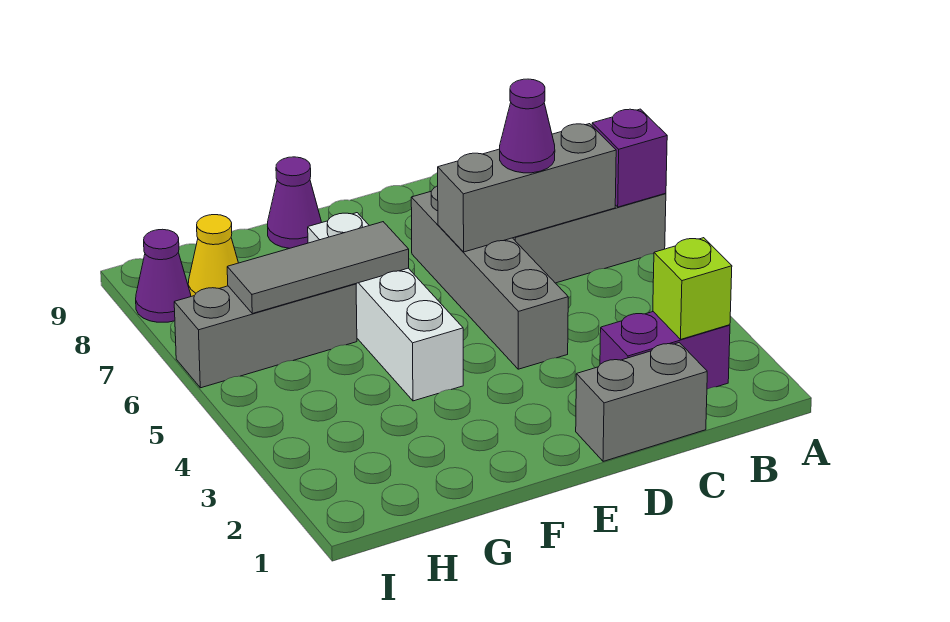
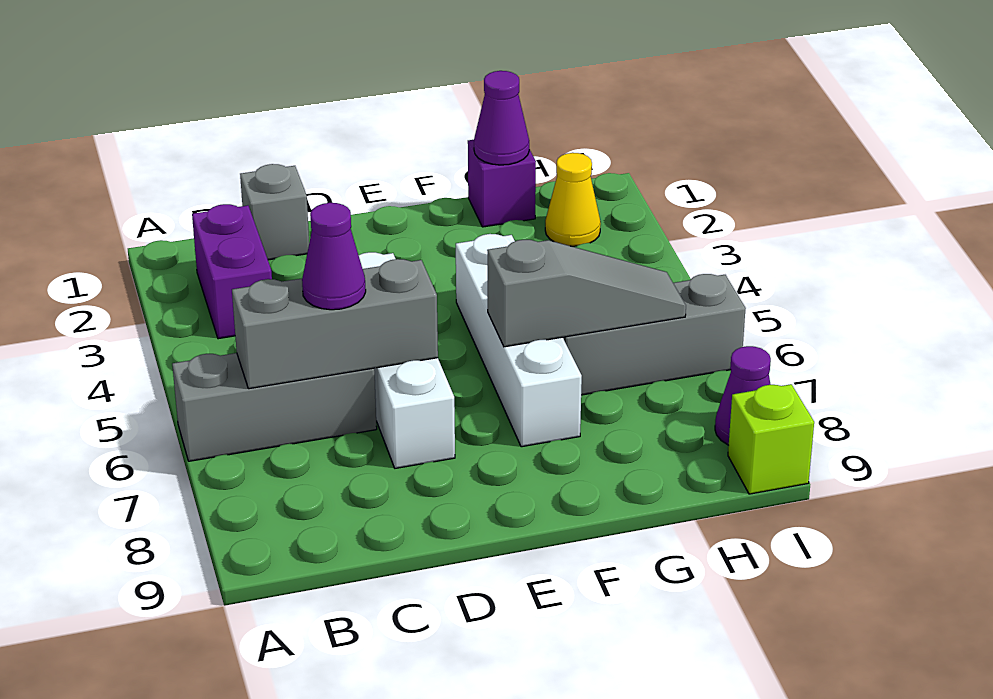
purple 1x1 brick [592,109,667,207] -> purple 1x1 brick moved to [468,140,536,227]
purple 1x2 brick [600,312,730,389] -> purple 1x2 brick turned to [192,204,272,339]
lime 1x1 brick [653,238,732,339] -> lime 1x1 brick moved to [728,384,814,494]
grey 1x2 brick [576,343,707,461] -> grey 1x1 brick [240,164,309,260]
grey 1x4 brick [411,186,568,369] -> white 1x4 brick [359,252,455,468]
grey 1x3 tile [227,222,409,314] -> grey 1x3 slope [487,240,686,347]
purple 1x1 cone [268,157,321,248] -> purple 1x1 cone moved to [474,71,529,165]
yellow 1x1 cone [188,215,238,296] -> yellow 1x1 cone moved to [545,153,601,246]

